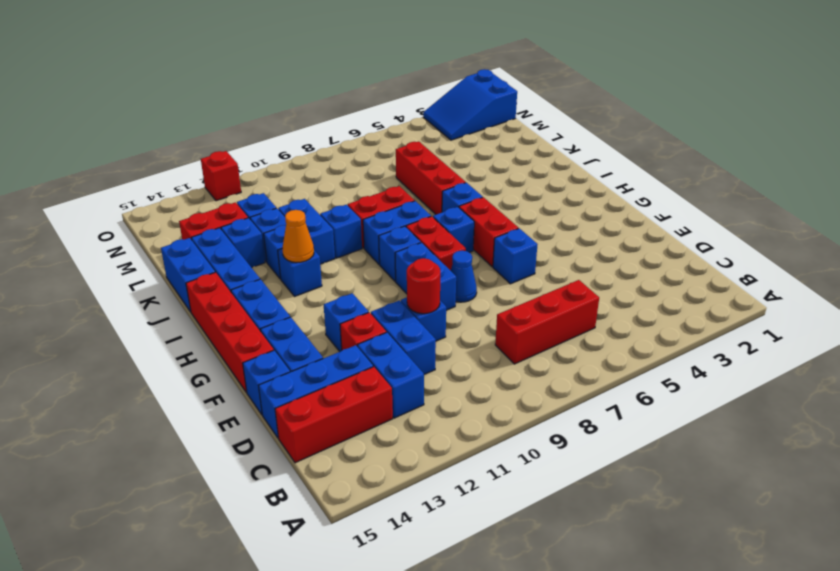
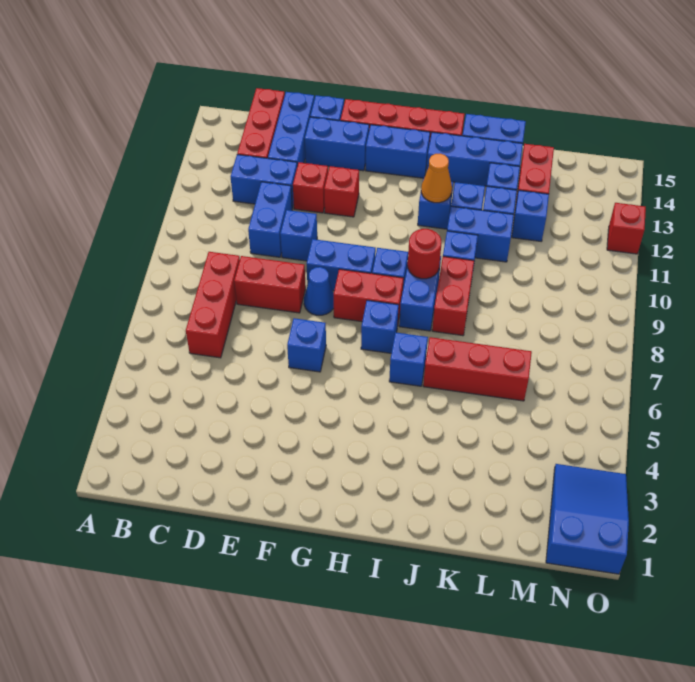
blue 1x2 brick [371,300,436,375] -> blue 1x2 brick turned to [248,182,292,257]
red 1x1 round brick [407,258,440,314] -> red 1x1 round brick moved to [408,229,441,279]
blue 1x1 brick [324,293,369,352] -> red 1x1 brick [324,166,359,217]
red 1x2 brick [459,197,518,267] -> red 1x2 brick moved to [234,256,306,313]

